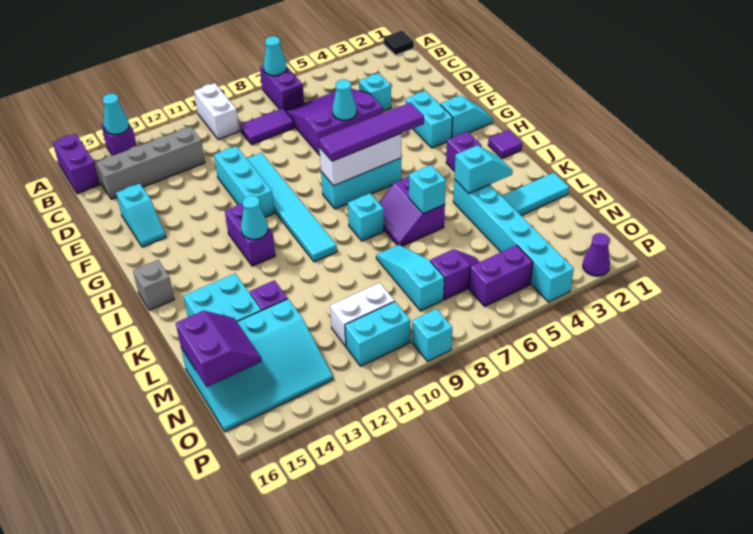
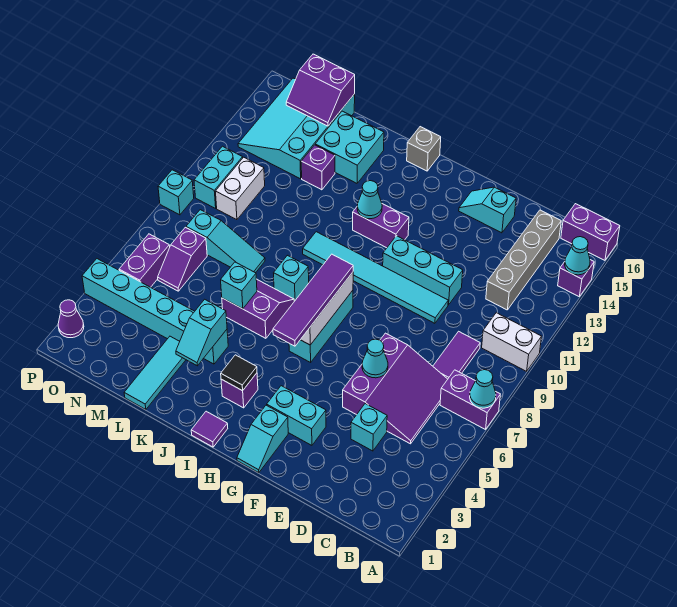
black 1x1 tile [384,30,414,55] -> black 1x1 tile moved to [221,355,257,391]

